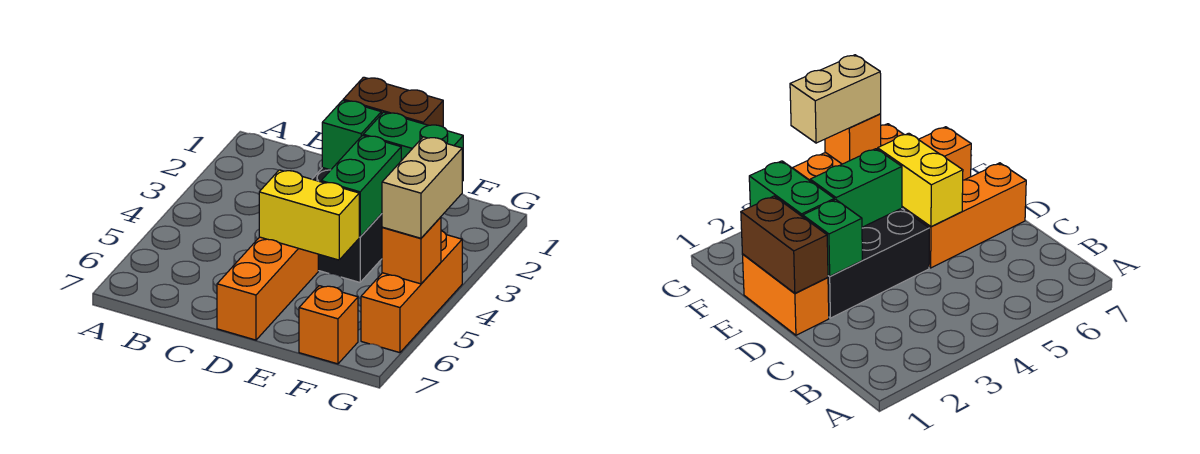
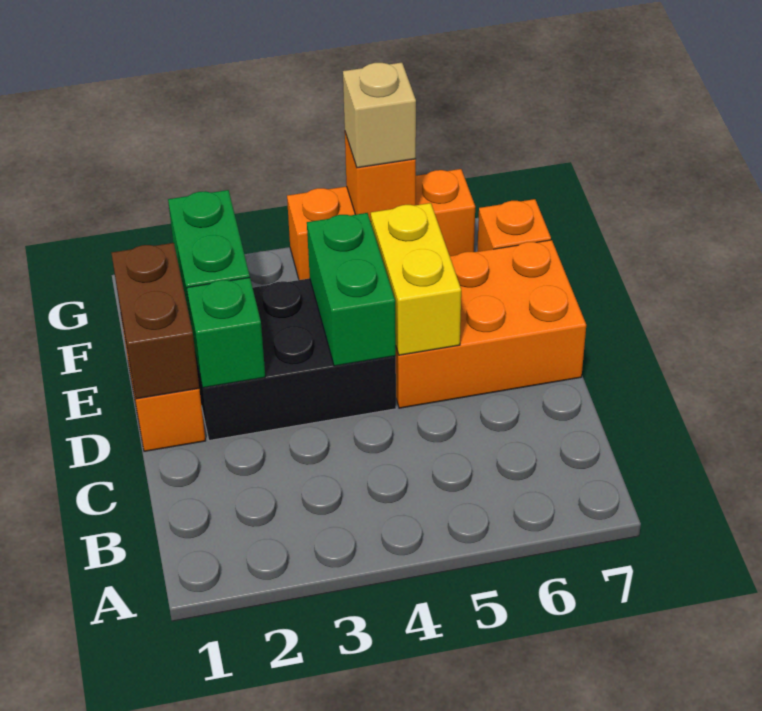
orange 1x3 brick [217,237,318,340] -> orange 2x3 brick [396,240,586,408]
green 1x2 brick [321,136,401,237] -> green 1x2 brick turned to [307,213,396,366]
tan 1x2 brick [382,137,462,238] -> tan 1x1 brick [343,63,416,168]

